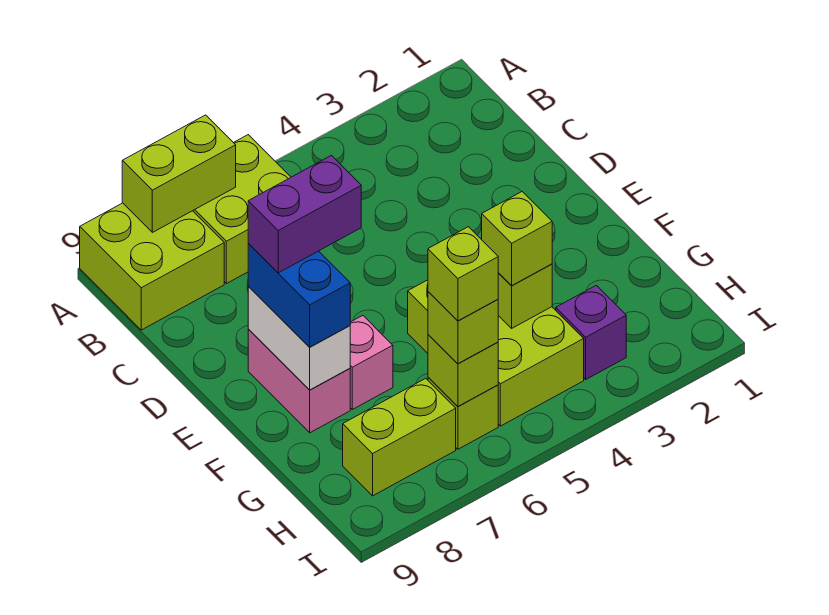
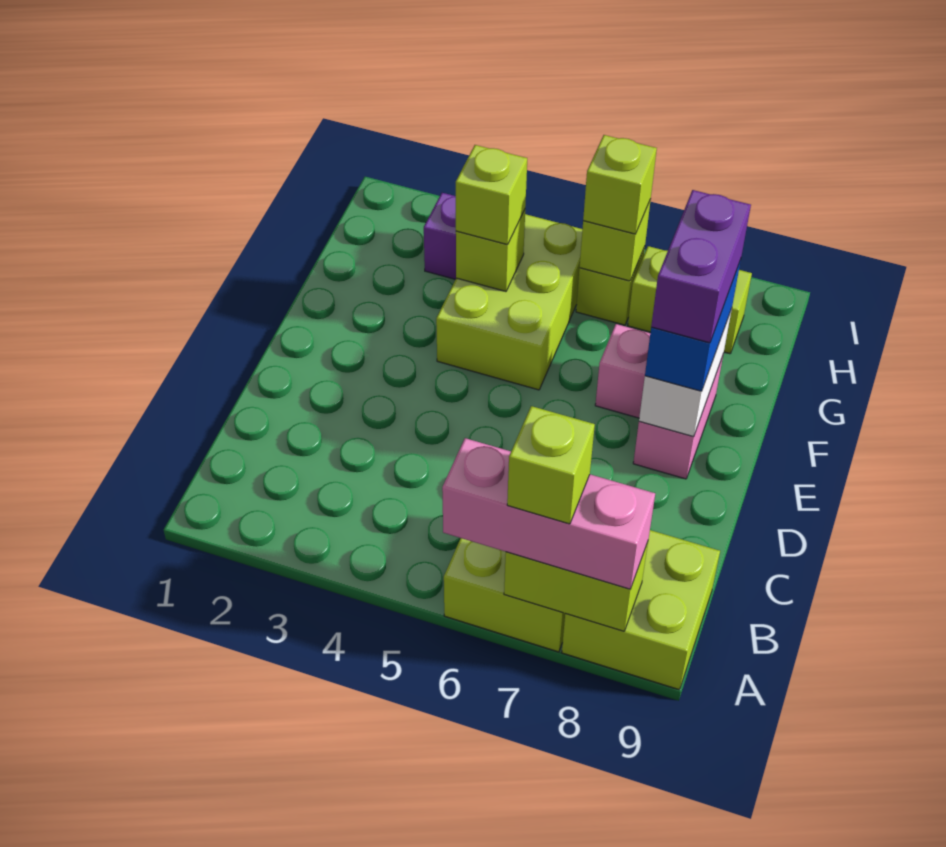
none -> pink 1x3 brick [442,438,655,589]
purple 1x2 brick [248,155,361,273] -> purple 1x2 brick turned to [651,190,751,343]
lime 1x1 brick [428,227,498,321] -> lime 1x1 brick moved to [507,406,595,524]

